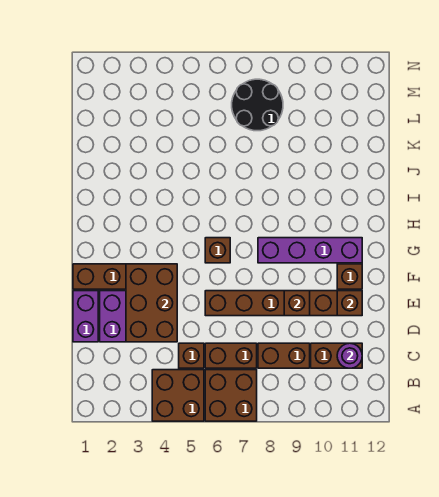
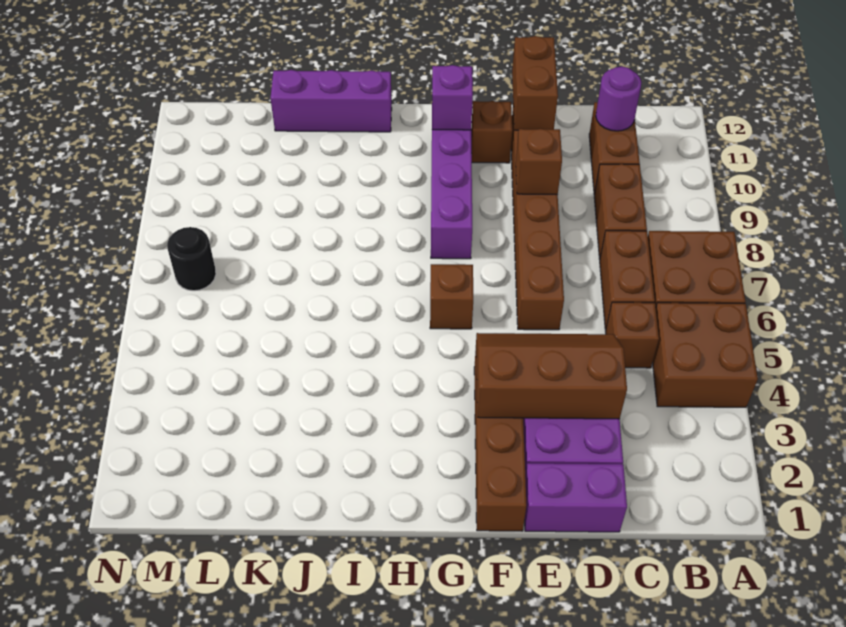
brown 2x3 brick [126,264,177,342] -> brown 2x3 slope [476,333,627,419]
brown 1x1 brick [337,291,362,316] -> brown 1x2 brick [512,36,558,130]
none -> purple 1x1 brick [432,65,473,130]
none -> purple 1x3 brick [270,70,392,132]
black 2x2 round brick [232,79,283,131] -> black 1x1 round brick [167,227,216,291]

